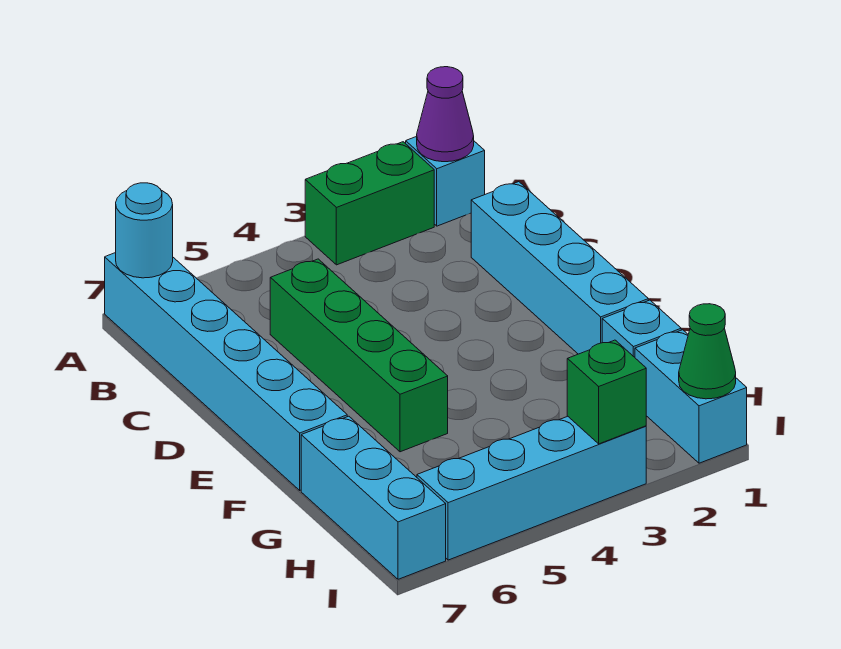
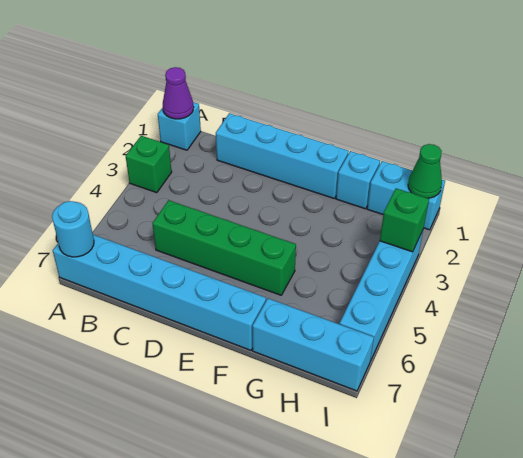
green 1x2 brick [305,142,434,265] -> green 1x1 brick [126,136,172,193]

